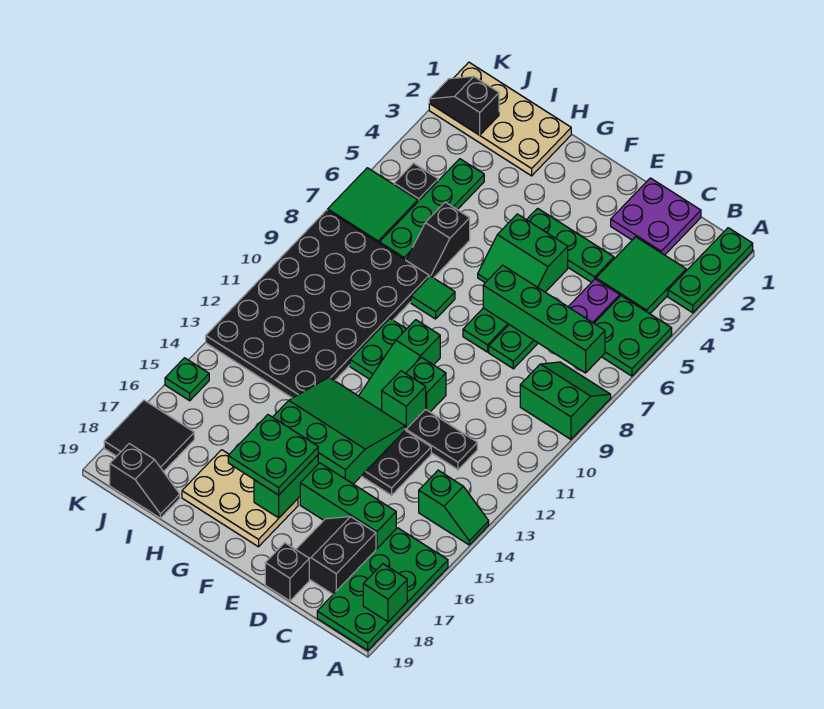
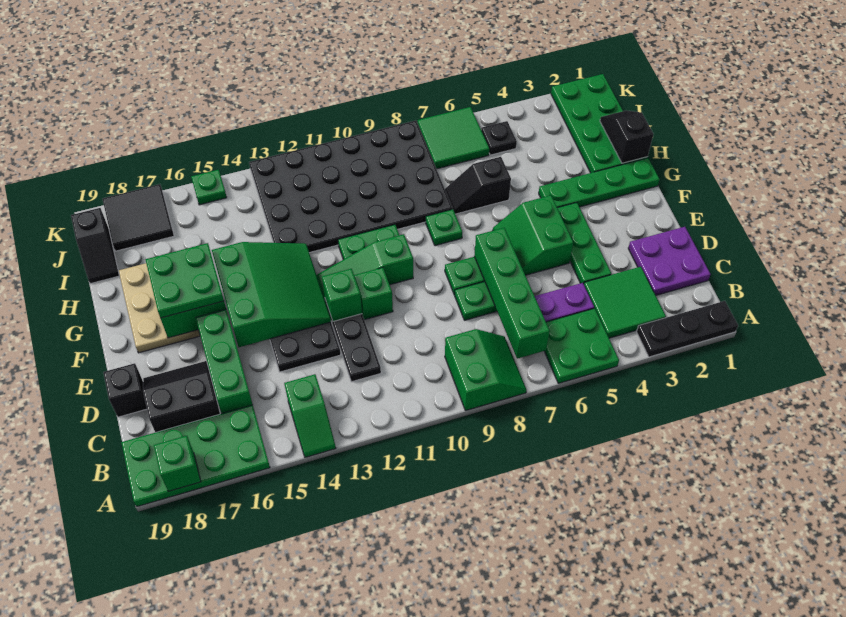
green 1x3 plate [668,228,753,313] -> black 1x3 plate [637,301,738,357]
green 1x1 tile [411,276,455,319] -> green 1x1 plate [426,209,462,246]
tan 2x4 plate [429,62,571,176] -> green 2x4 plate [551,74,648,173]
green 1x4 plate [379,159,484,260] -> green 1x4 plate moved to [539,158,660,208]
black 1x2 slope [429,76,499,135] -> black 1x2 slope moved to [600,110,653,163]

